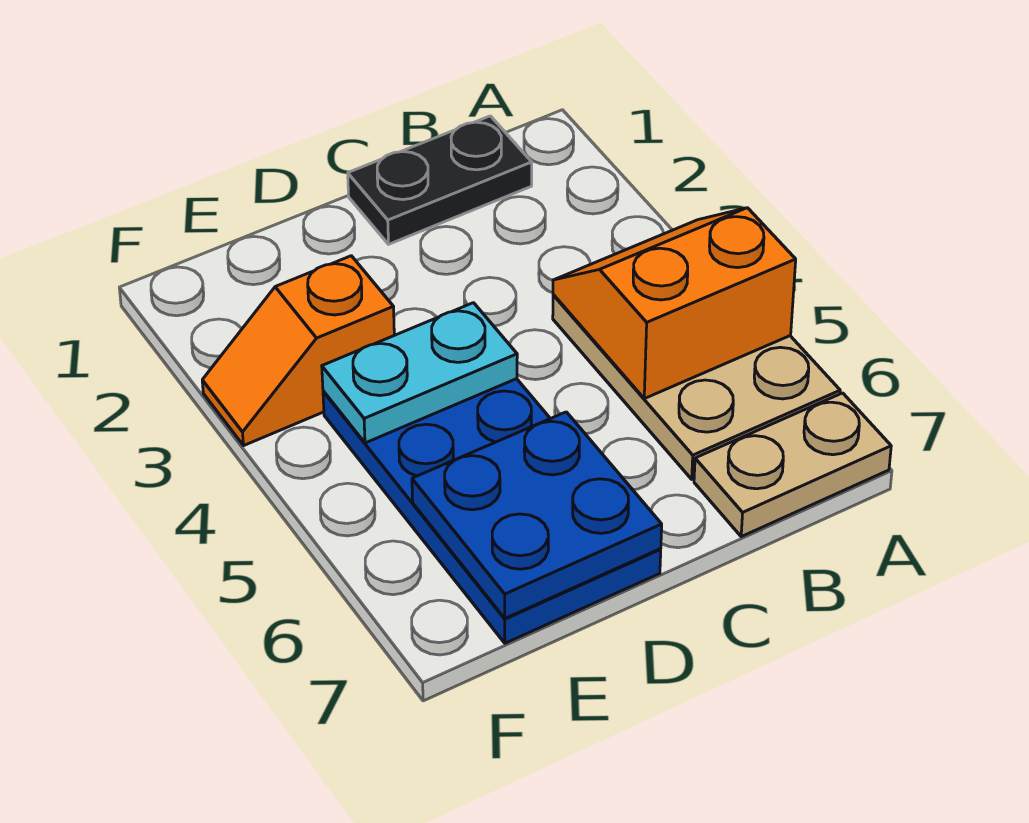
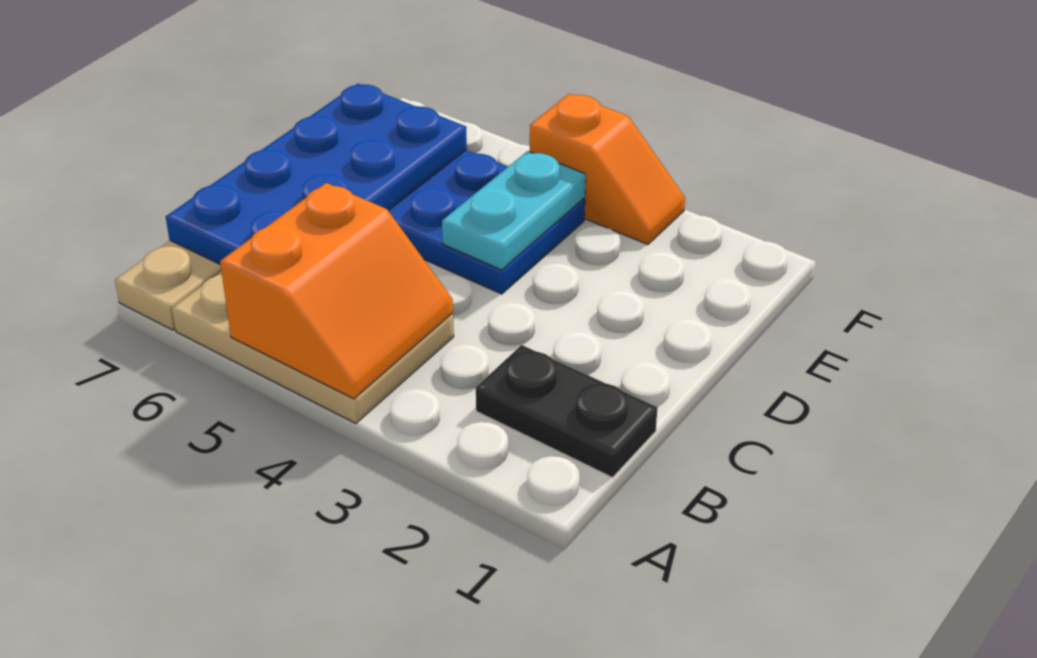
black 1x2 plate [348,116,532,244] -> black 1x2 plate turned to [476,345,658,477]
blue 2x2 plate [412,412,662,618] -> blue 2x4 plate [166,83,467,264]
orange 1x2 slope [202,256,394,446] -> orange 1x2 slope turned to [530,94,685,245]

